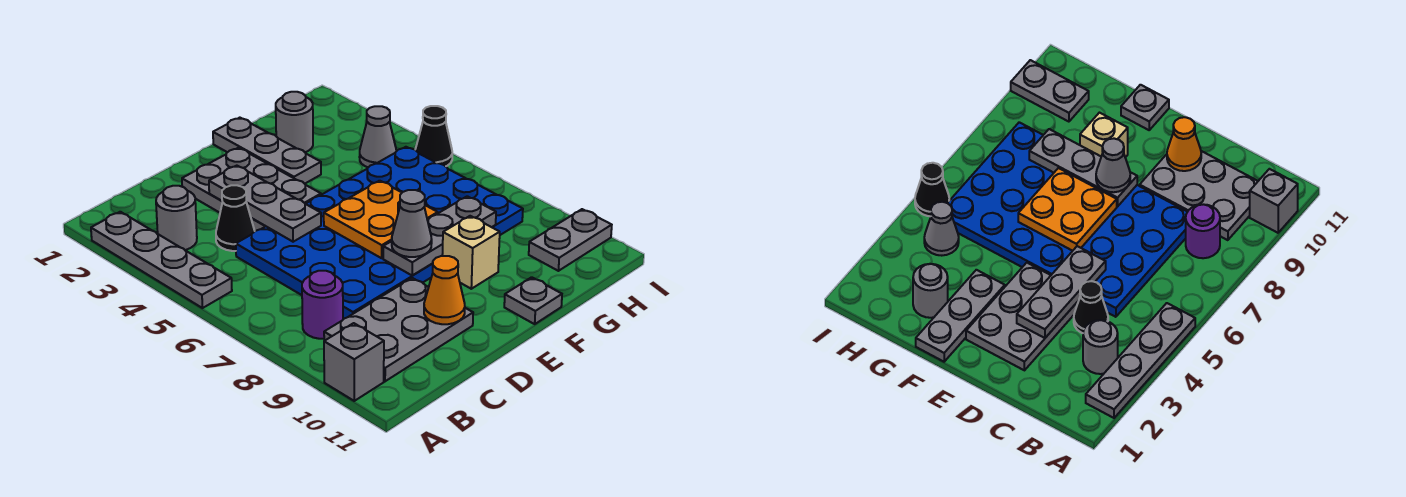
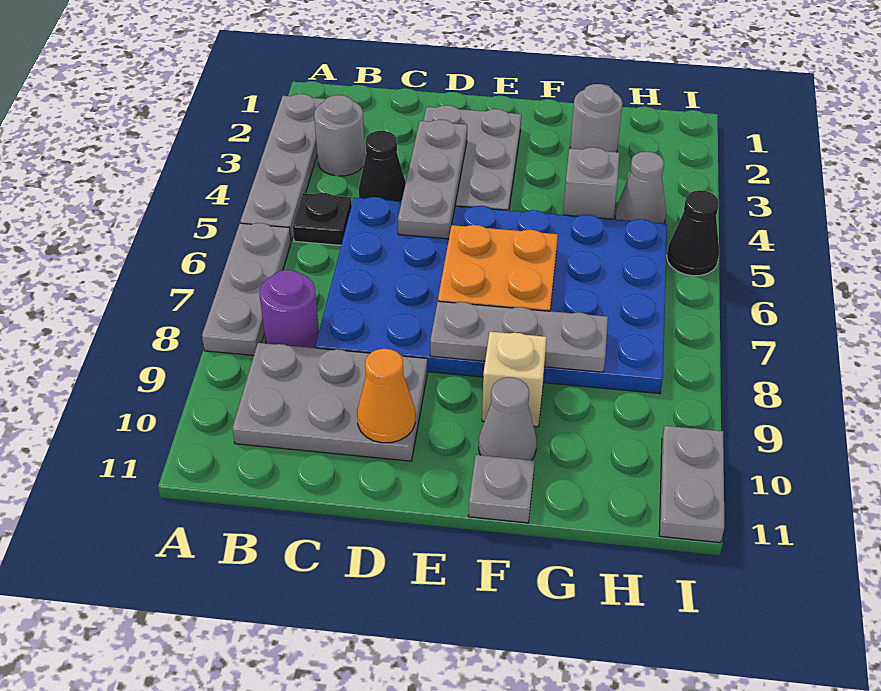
grey 1x1 brick [324,323,384,401] -> grey 1x1 brick moved to [563,147,619,219]
none -> black 1x1 plate [293,193,352,245]
grey 1x1 cone [392,190,432,257] -> grey 1x1 cone moved to [479,377,537,460]
grey 1x3 plate [213,118,321,184] -> grey 1x3 plate moved to [202,223,291,355]
grey 1x2 plate [529,209,612,271] -> grey 1x2 plate turned to [659,426,724,543]

